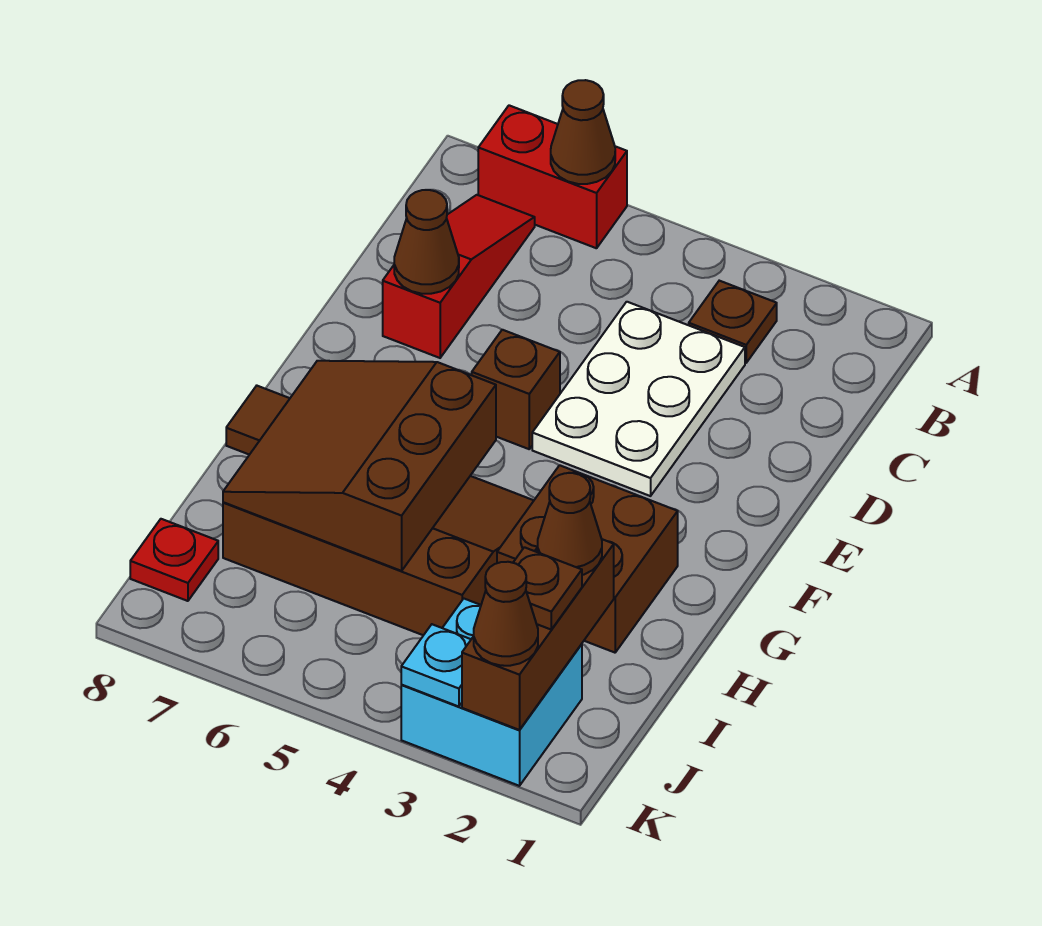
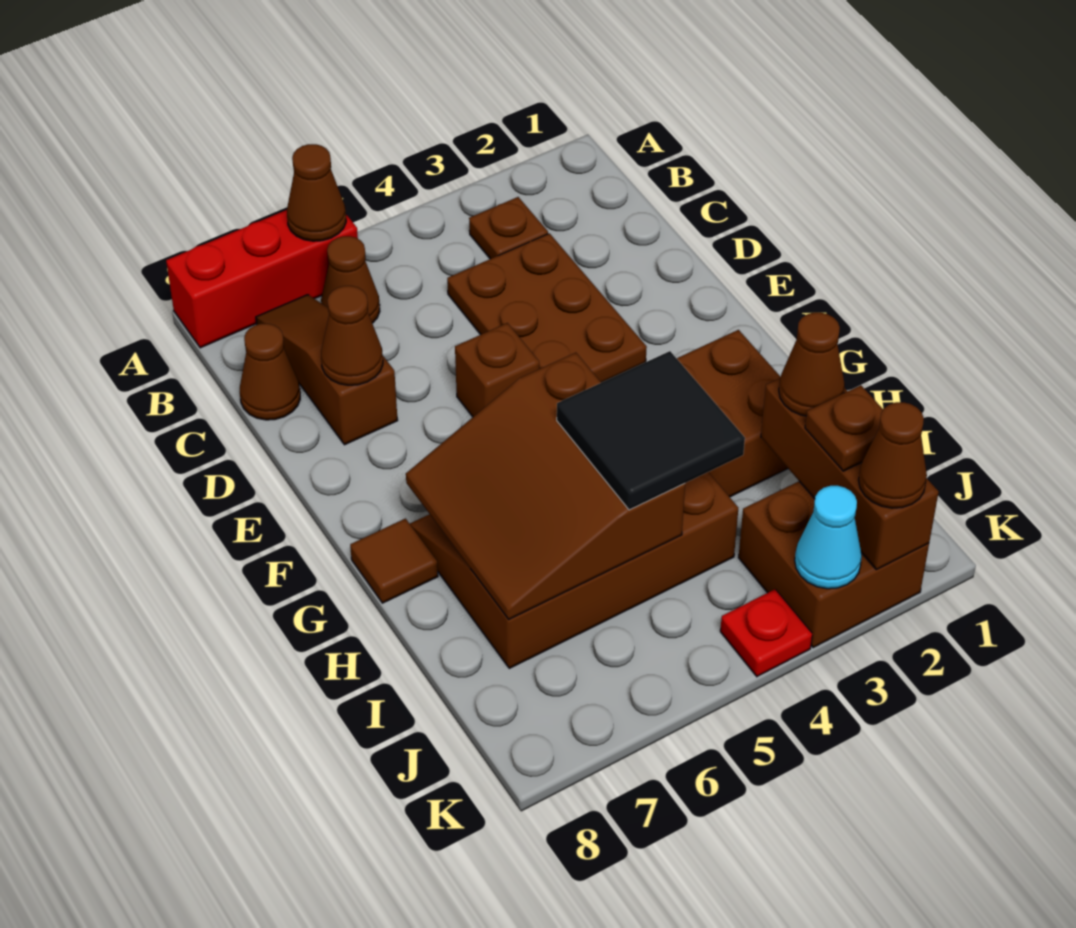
red 1x2 brick [478,105,627,248] -> red 1x3 brick [166,210,358,348]
none -> brown 1x1 cone [321,236,380,323]
red 1x3 slope [383,195,535,358] -> brown 1x3 slope [256,295,398,445]
white 2x3 plate [532,302,745,496] -> brown 2x3 plate [447,233,647,383]
none -> brown 1x1 cone [240,324,300,420]
none -> black 2x2 tile [557,351,745,510]
cyan 2x2 brick [401,599,582,786] -> brown 2x2 brick [738,481,929,648]
red 1x1 plate [130,519,218,601] -> red 1x1 plate moved to [720,589,812,677]
cyan 1x1 plate [401,624,471,707] -> cyan 1x1 cone [795,486,862,589]

